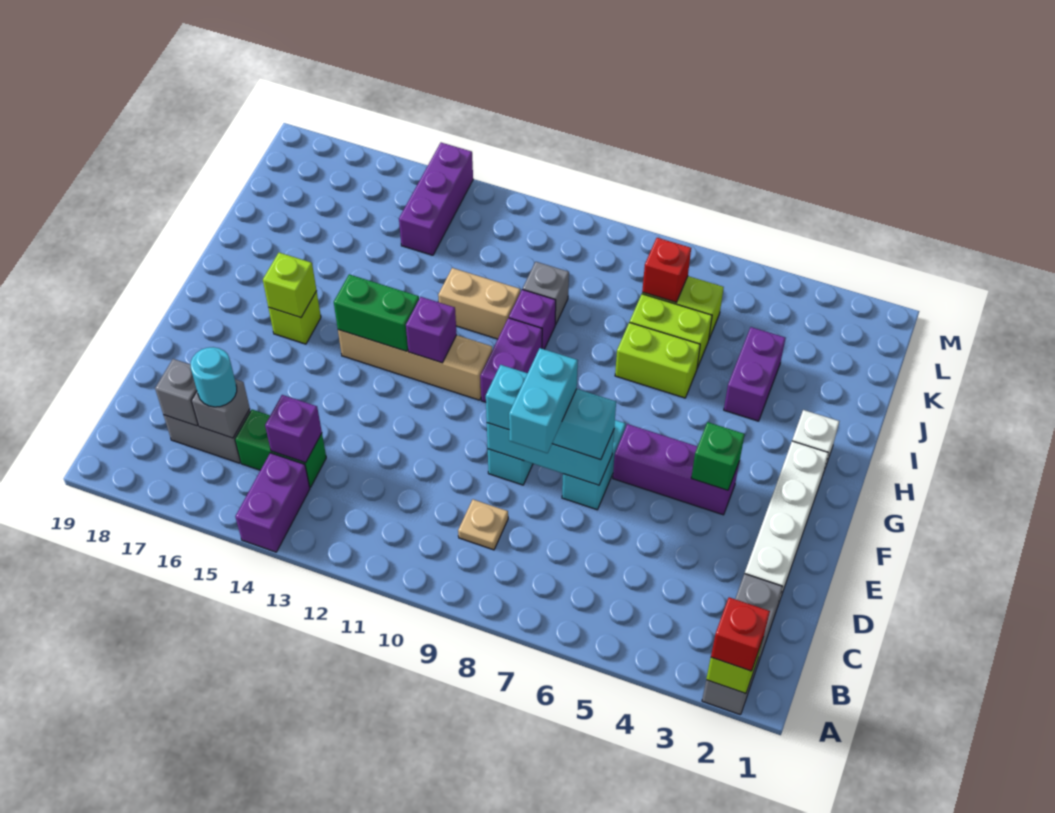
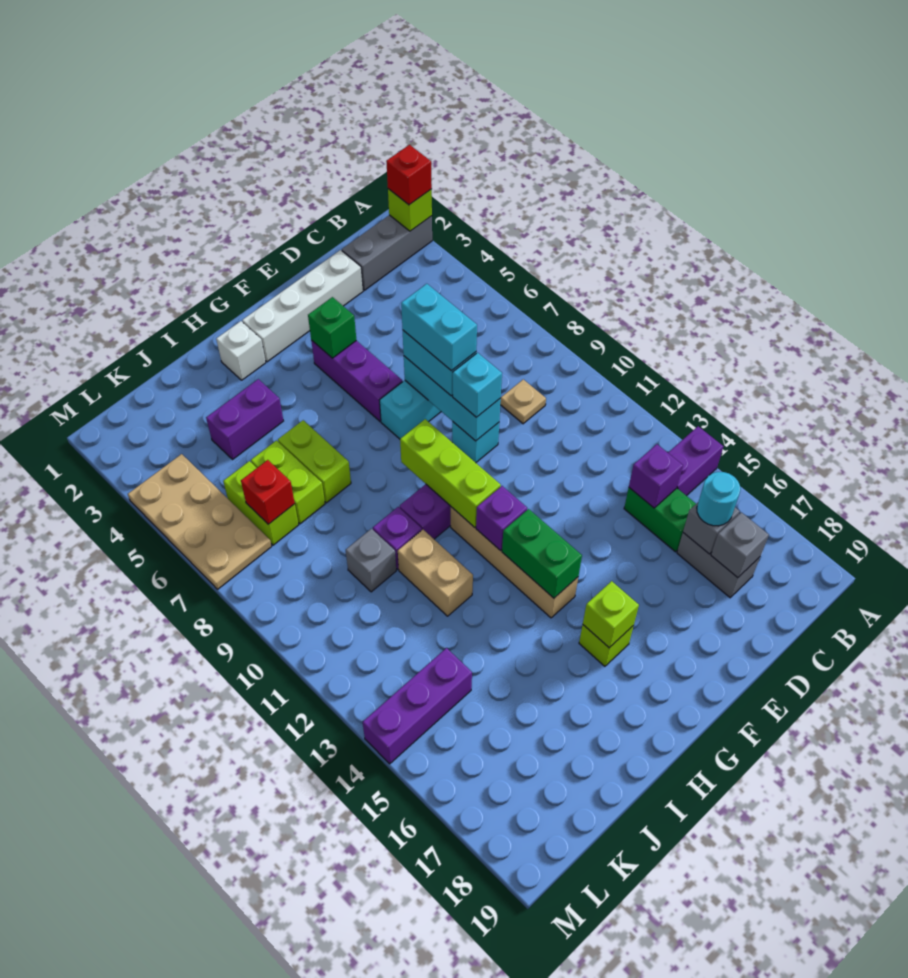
cyan 1x2 brick [509,348,578,453] -> cyan 1x2 brick turned to [401,284,477,371]
none -> lime 1x3 brick [400,419,501,527]
none -> tan 2x4 plate [128,454,272,589]

